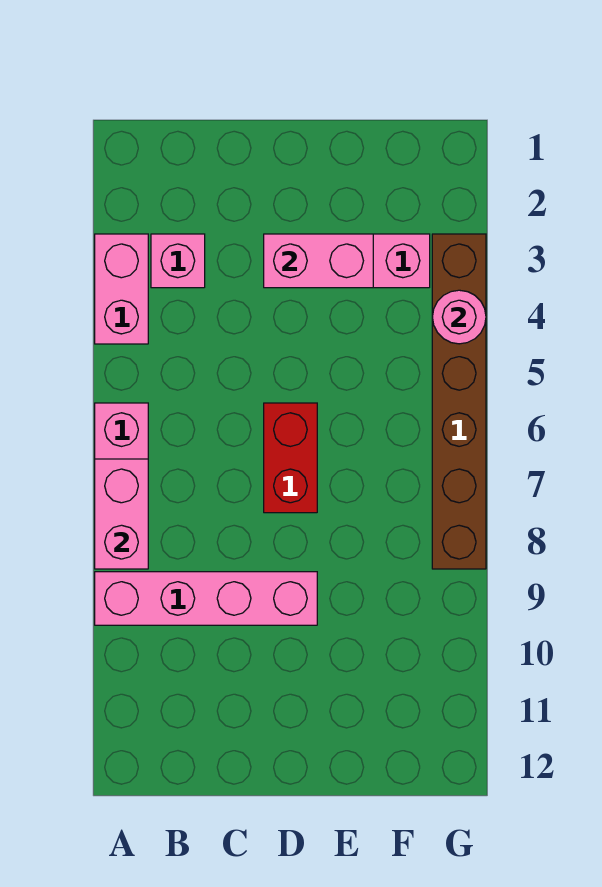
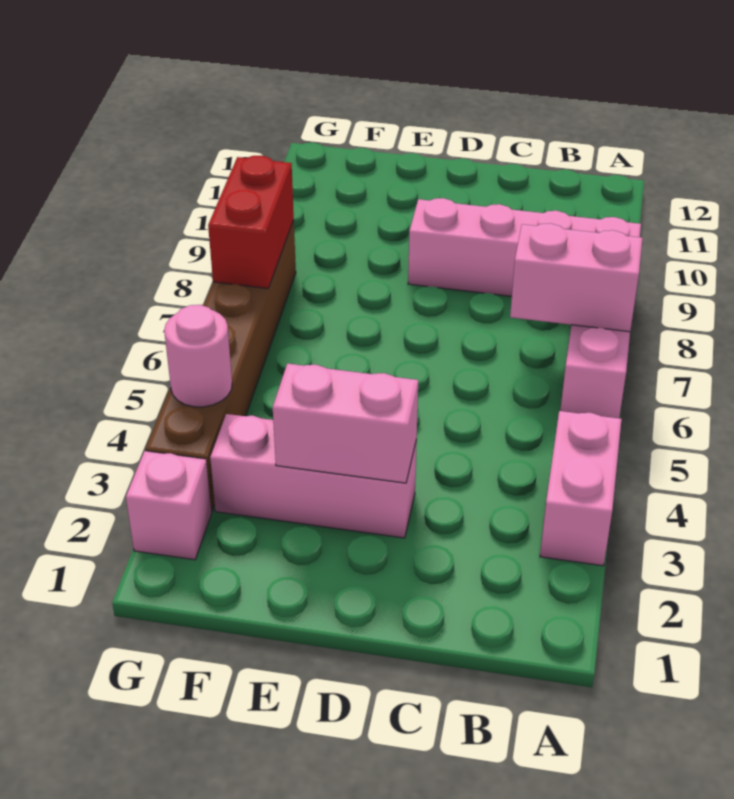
pink 1x2 brick [95,459,148,569] -> pink 1x2 brick turned to [510,223,642,332]
pink 1x1 brick [151,234,205,288] -> pink 1x1 brick moved to [126,451,212,560]
red 1x2 brick [264,403,317,513] -> red 1x2 brick moved to [208,156,294,288]

